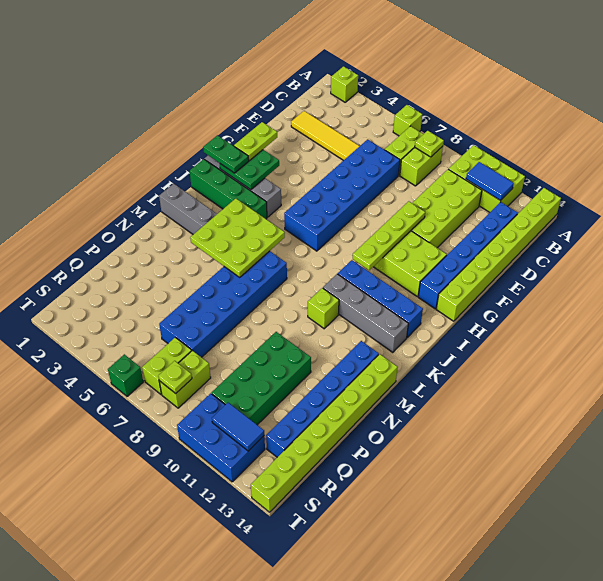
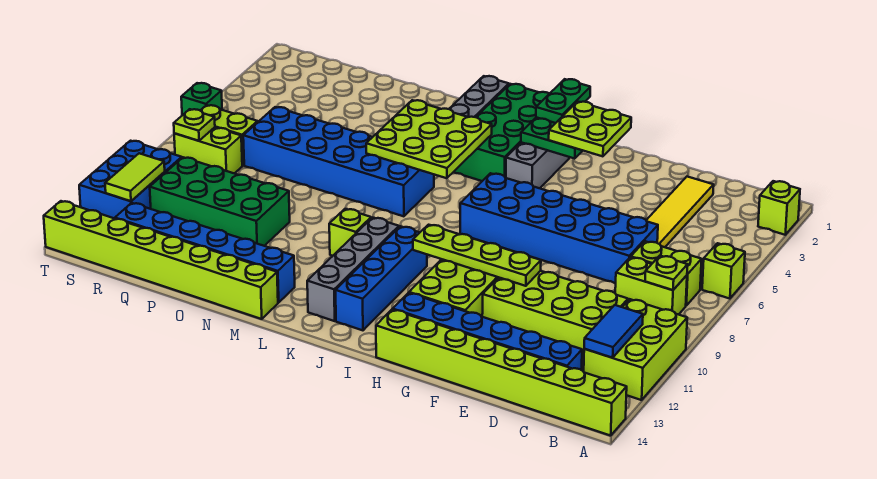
lime 1x2 plate [234,122,277,160] -> lime 2x2 plate [549,102,631,156]
green 1x4 brick [190,159,267,219] -> green 2x4 brick [454,84,549,181]
blue 1x2 tile [212,403,264,451] -> lime 1x2 tile [105,153,165,201]

